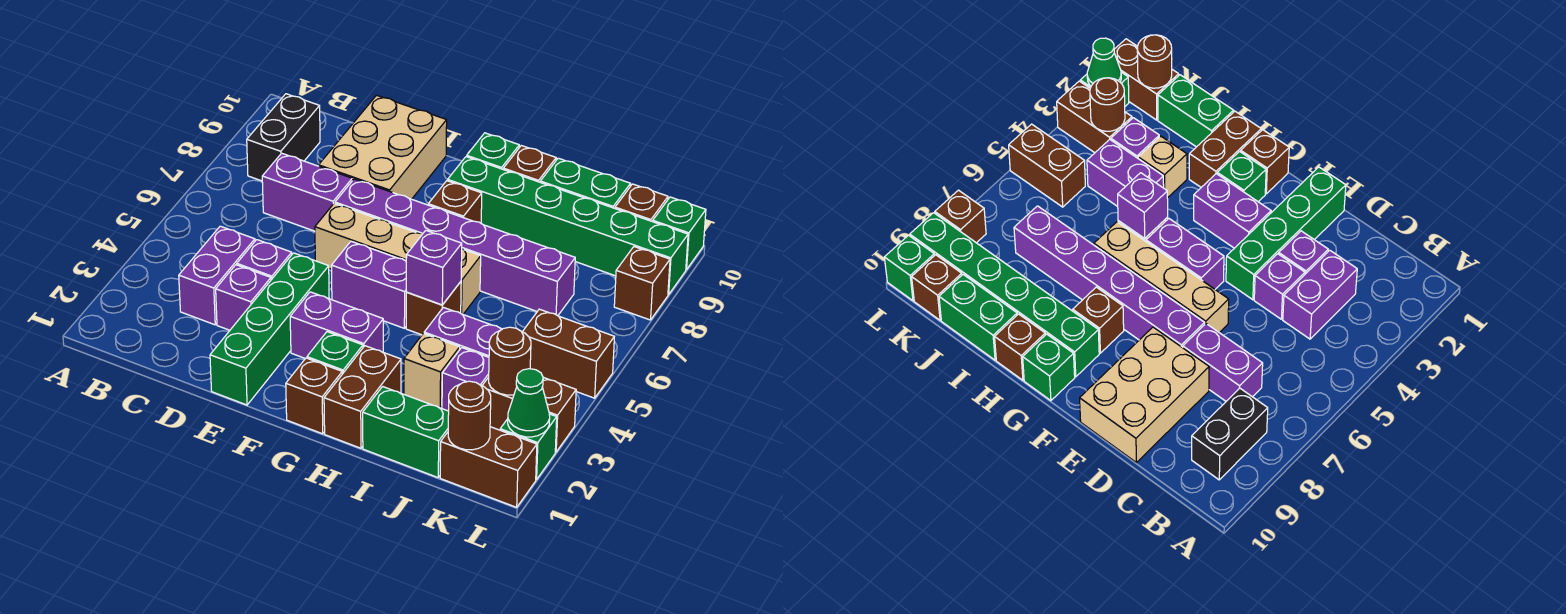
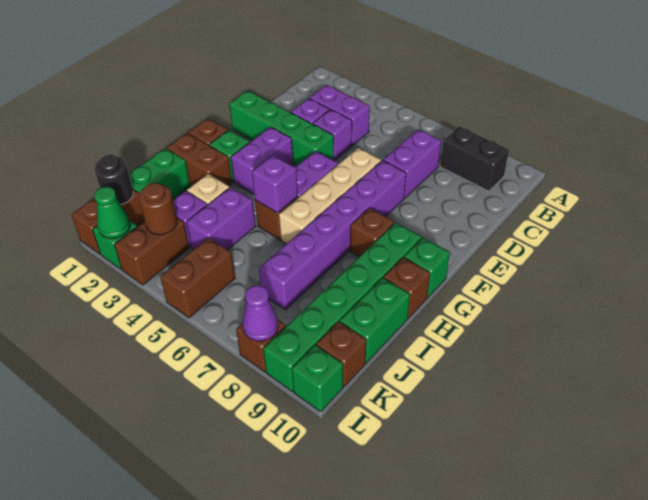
tan 2x3 brick [319,95,447,199] -> none
brown 1x1 round brick [448,381,491,450] -> black 1x1 round brick [94,155,133,204]
none -> purple 1x1 cone [243,285,278,341]

